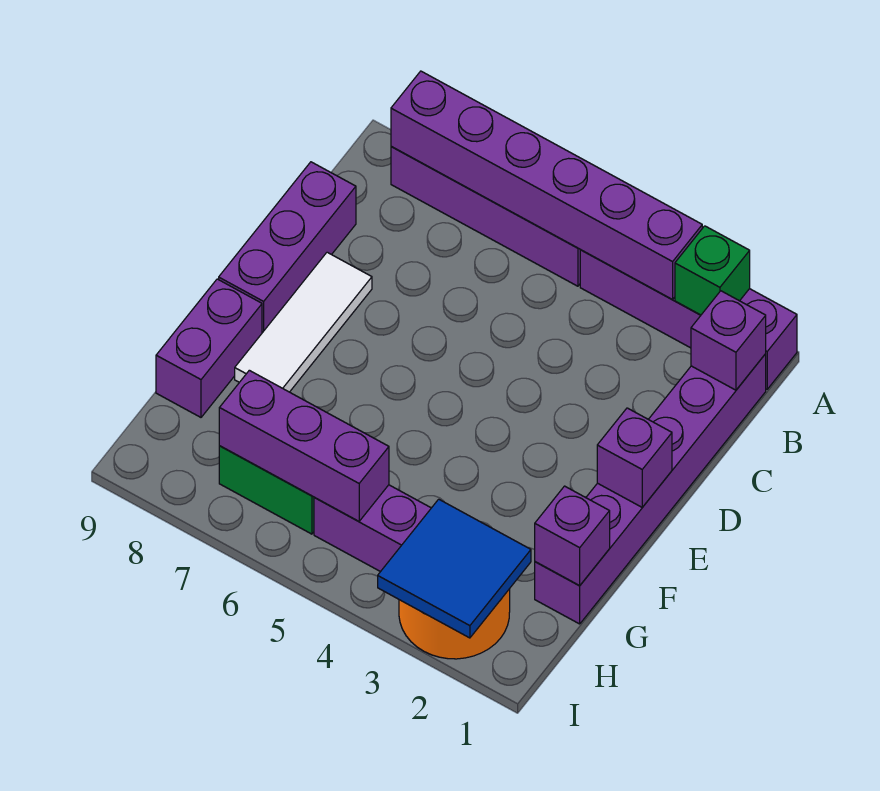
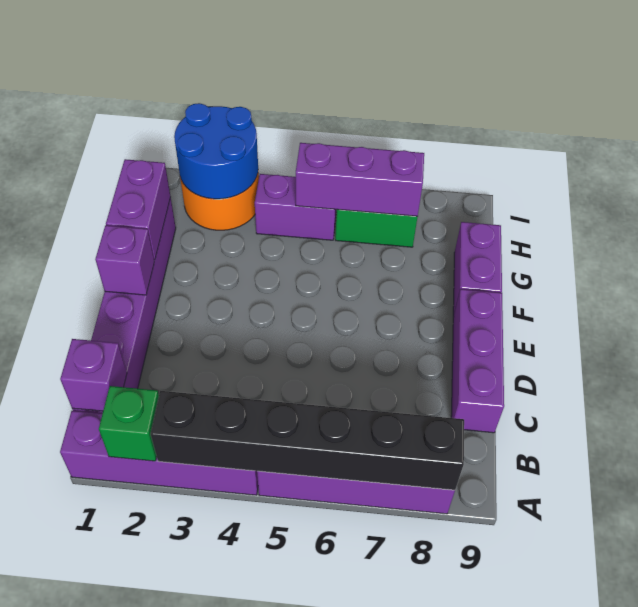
purple 1x6 brick [391,71,702,299] -> black 1x6 brick [151,391,464,490]
white 1x3 tile [235,252,372,392] -> none
purple 1x1 brick [535,486,610,585] -> purple 1x2 brick [106,159,171,260]
blue 2x2 tile [378,499,531,638] -> blue 2x2 round brick [174,103,258,199]

